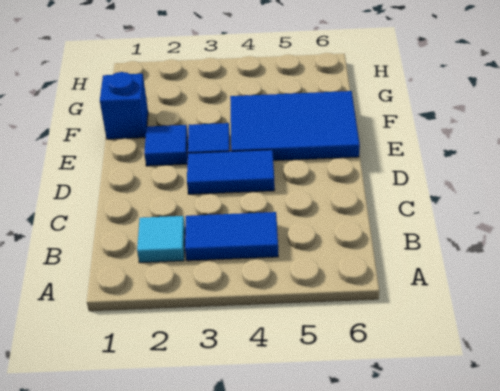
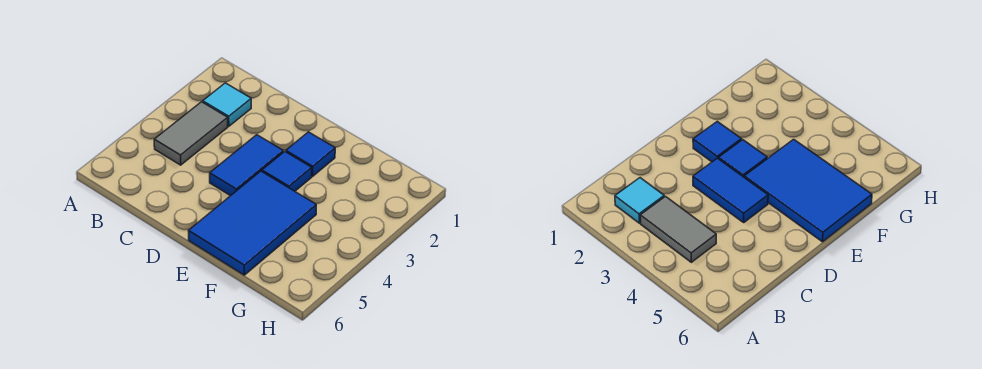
blue 1x2 tile [185,212,278,261] -> grey 1x2 tile [154,102,228,165]
blue 1x1 brick [100,72,148,139] -> none

